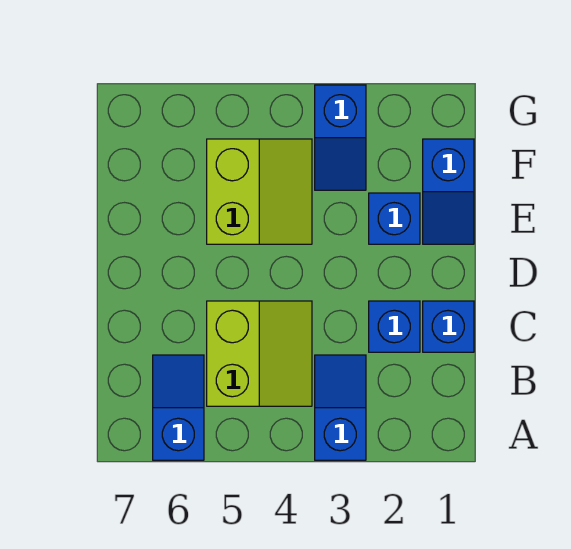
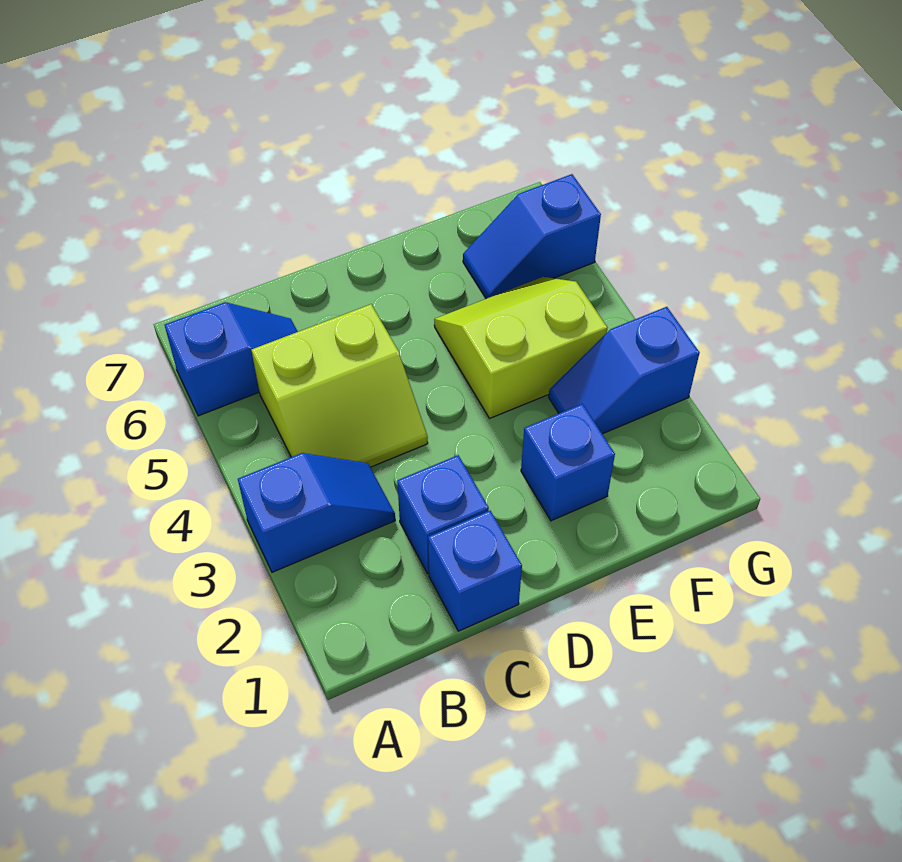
blue 1x2 slope [423,139,474,244] -> blue 1x2 slope moved to [463,174,601,299]
lime 2x2 slope [207,139,312,244] -> lime 2x2 slope turned to [434,277,607,419]

